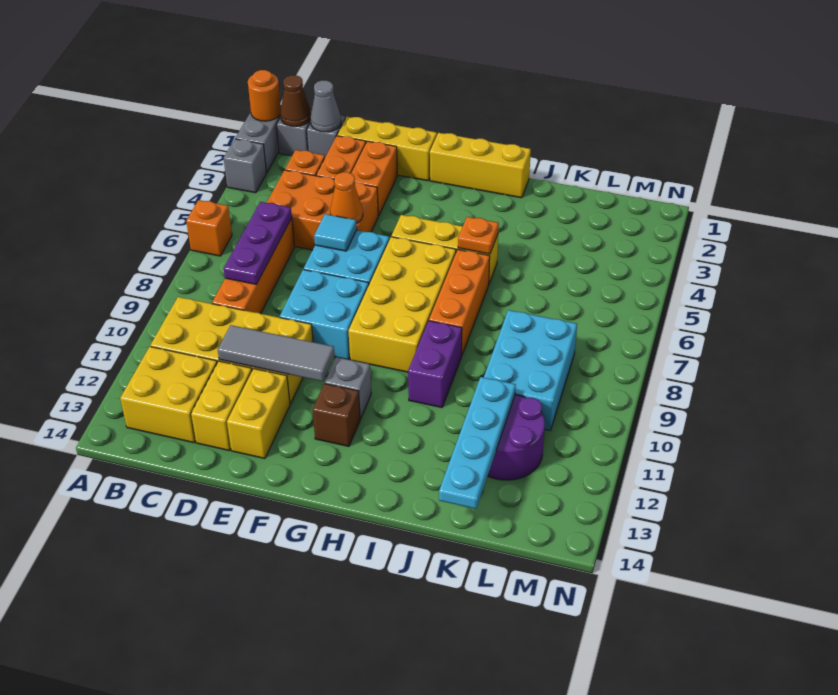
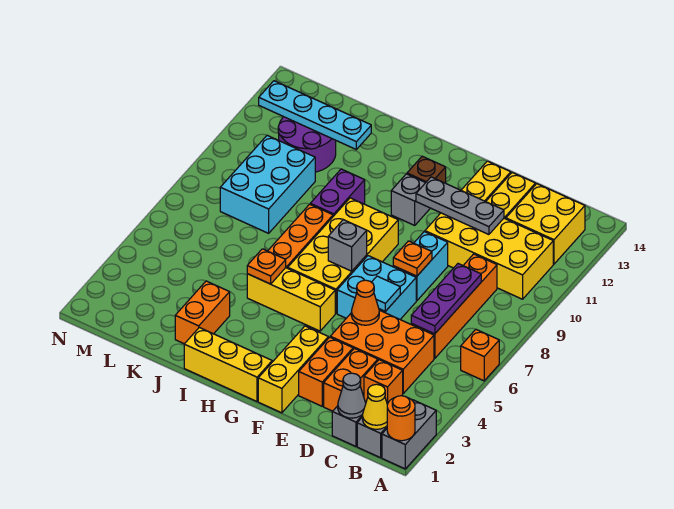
grey 1x1 brick [224,139,267,193] -> grey 1x1 brick moved to [328,220,367,271]
brown 1x1 cone [280,75,311,127] -> yellow 1x1 cone [363,384,387,429]
yellow 1x3 brick [337,117,437,181] -> yellow 1x3 brick turned to [258,326,328,413]
grey 1x3 tile [218,325,335,381] -> grey 1x3 plate [416,177,504,235]
cyan 2x2 brick [280,270,369,360] -> cyan 1x2 brick [393,232,448,301]
none -> orange 1x1 plate [393,241,432,276]
none -> orange 1x2 brick [175,281,230,344]
cyan 1x4 plate [439,377,516,509] -> cyan 1x4 plate turned to [259,81,371,149]

